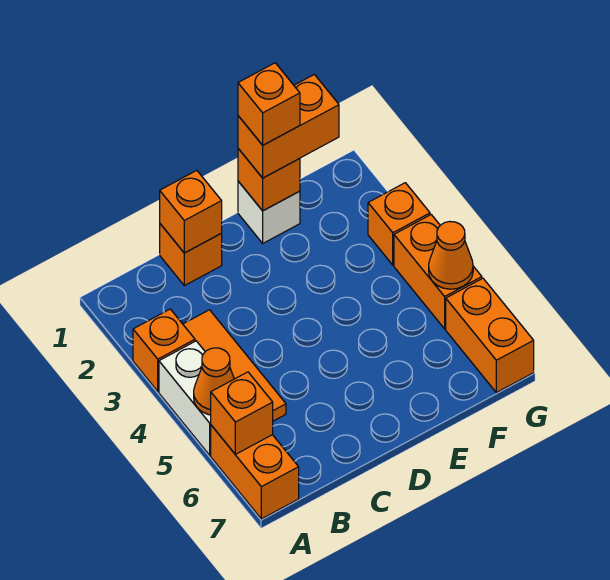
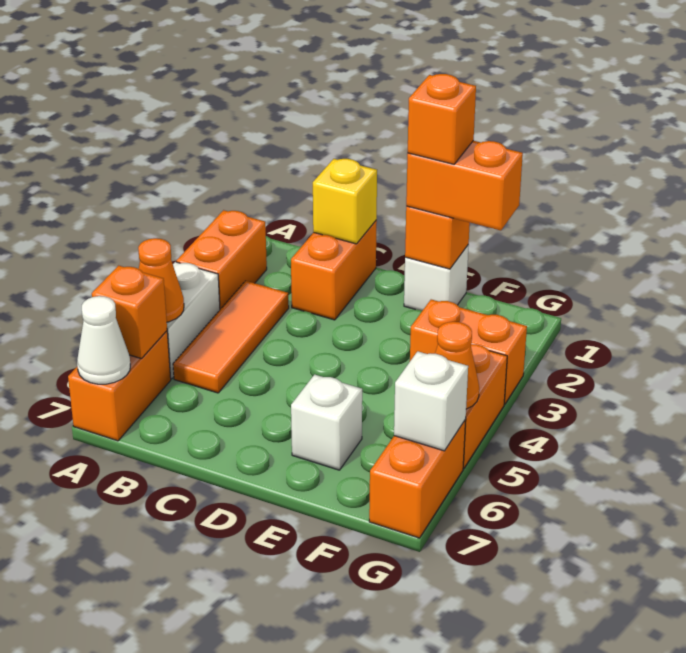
orange 1x1 brick [133,309,195,391] -> orange 1x2 brick [176,210,267,309]
none -> white 1x1 cone [77,296,130,384]
orange 1x1 brick [160,224,222,286] -> orange 1x2 brick [291,220,377,320]
orange 1x1 brick [160,171,222,253] -> yellow 1x1 brick [313,159,377,244]
none -> white 1x1 brick [291,375,362,470]
orange 1x1 brick [368,183,430,265] -> orange 1x2 brick [410,300,527,404]
none -> white 1x1 brick [394,351,468,451]

